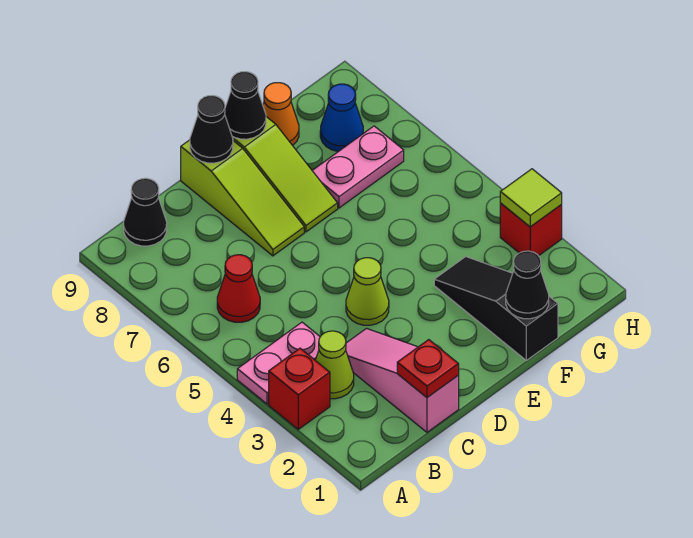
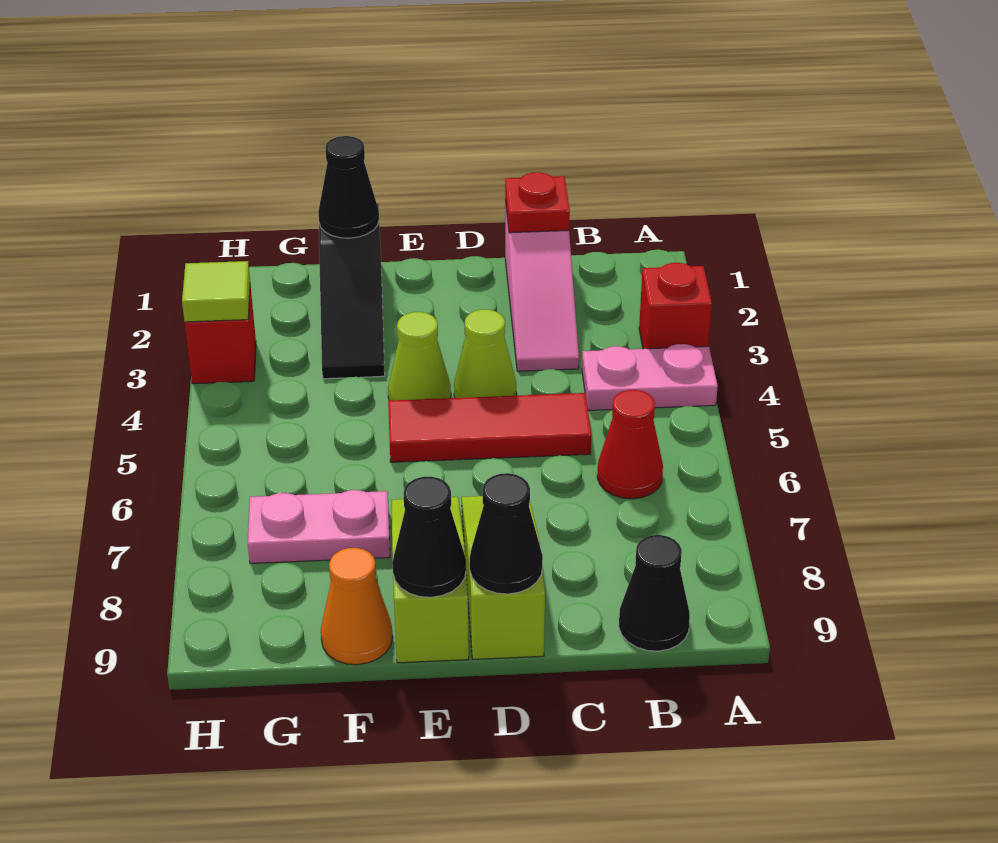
lime 1x1 cone [315,331,354,399] -> lime 1x1 cone moved to [388,312,451,401]
none -> red 1x3 tile [388,393,591,462]
blue 1x1 cone [320,84,363,152] -> none

